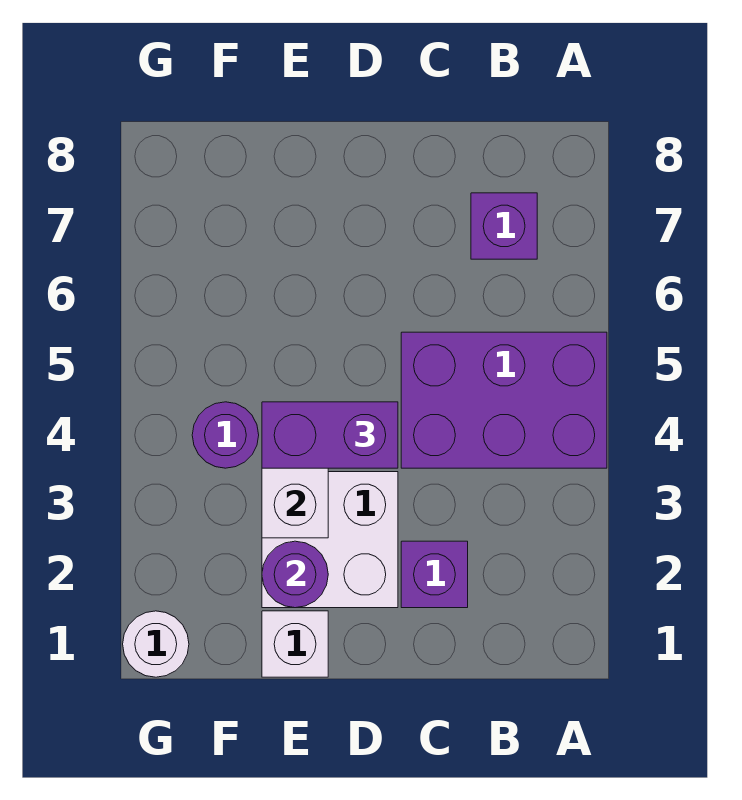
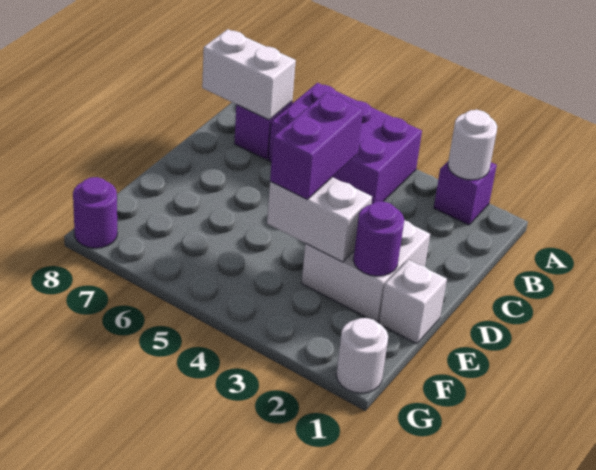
none -> white 1x1 round brick [448,110,497,180]
purple 2x3 brick [401,332,607,468] -> purple 2x3 brick turned to [268,83,422,204]
none -> white 1x2 brick [202,29,296,120]
purple 1x1 brick [401,541,468,608] -> purple 1x1 brick moved to [434,162,497,225]
purple 1x1 round brick [192,402,259,468] -> purple 1x1 round brick moved to [73,177,117,248]

